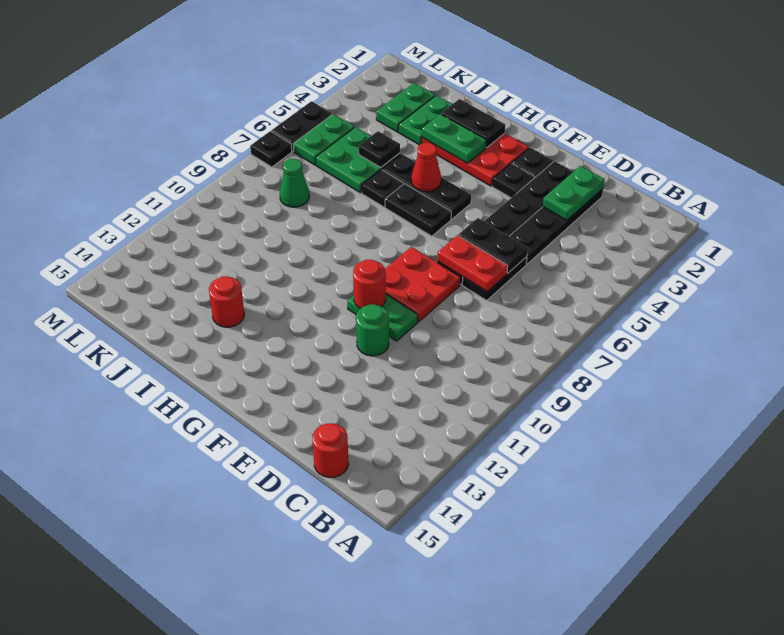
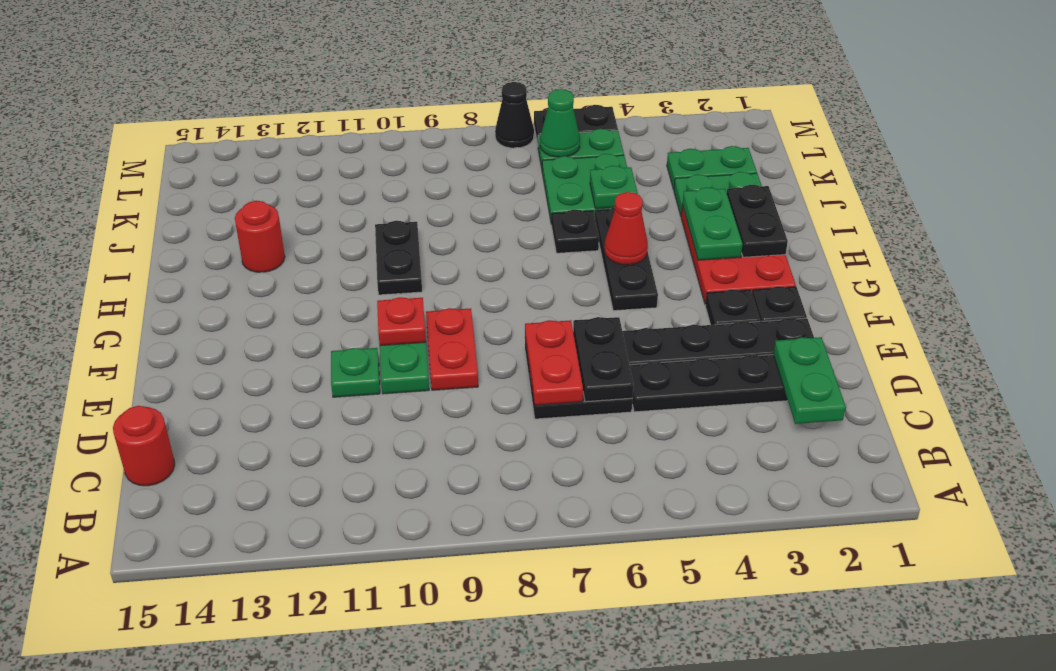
green 1x2 plate [543,166,605,220] -> green 1x2 plate turned to [773,337,846,424]
red 2x2 plate [385,247,460,322] -> red 1x2 plate [426,308,478,390]
green 1x1 round brick [356,304,389,356] -> green 1x1 plate [331,348,380,397]
red 1x1 round brick [353,259,386,309] -> red 1x1 plate [377,297,426,346]
black 1x2 plate [385,184,451,236] -> black 1x2 plate moved to [375,221,422,295]
black 1x1 plate [359,131,400,167] -> green 1x1 plate [590,166,638,209]
green 1x1 cone [280,158,309,207] -> green 1x1 cone moved to [540,89,580,157]
black 1x1 plate [250,131,292,167] -> black 1x1 cone [495,82,534,148]

